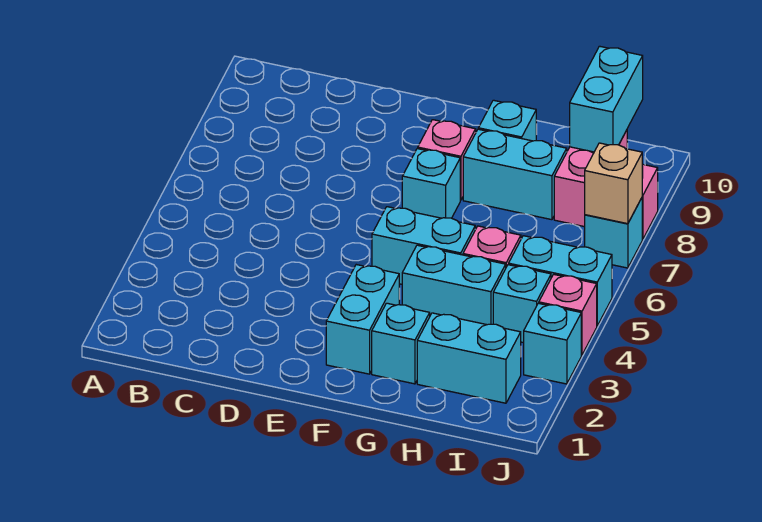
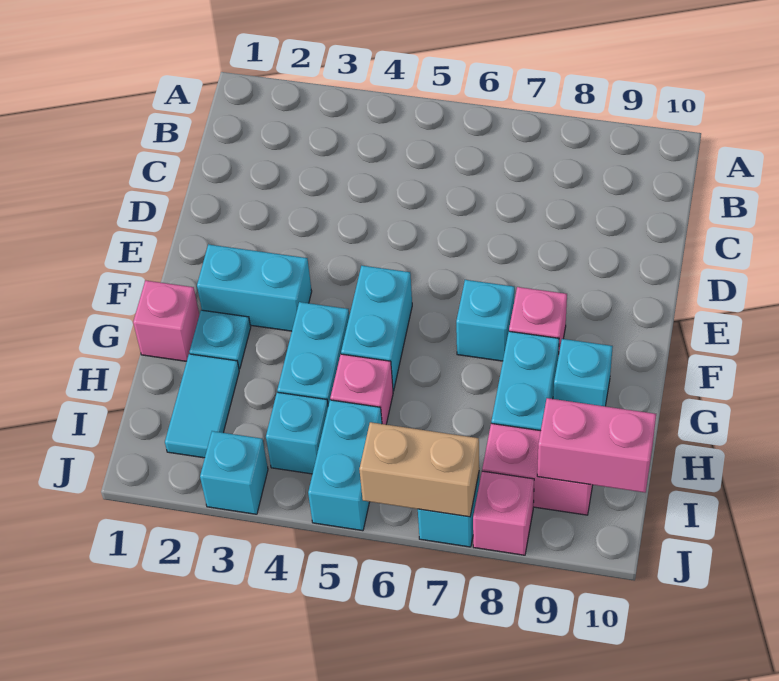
cyan 1x1 brick [372,303,430,384] -> cyan 1x1 plate [190,310,251,369]
cyan 1x2 brick [417,313,521,403] -> cyan 1x2 tile [165,354,239,458]
cyan 1x2 brick [570,46,643,152] -> pink 1x2 brick [537,398,656,492]
pink 1x1 brick [539,274,597,355] -> pink 1x1 brick moved to [133,280,199,361]
tan 1x1 brick [585,143,642,224] -> tan 1x2 brick [359,422,479,517]

